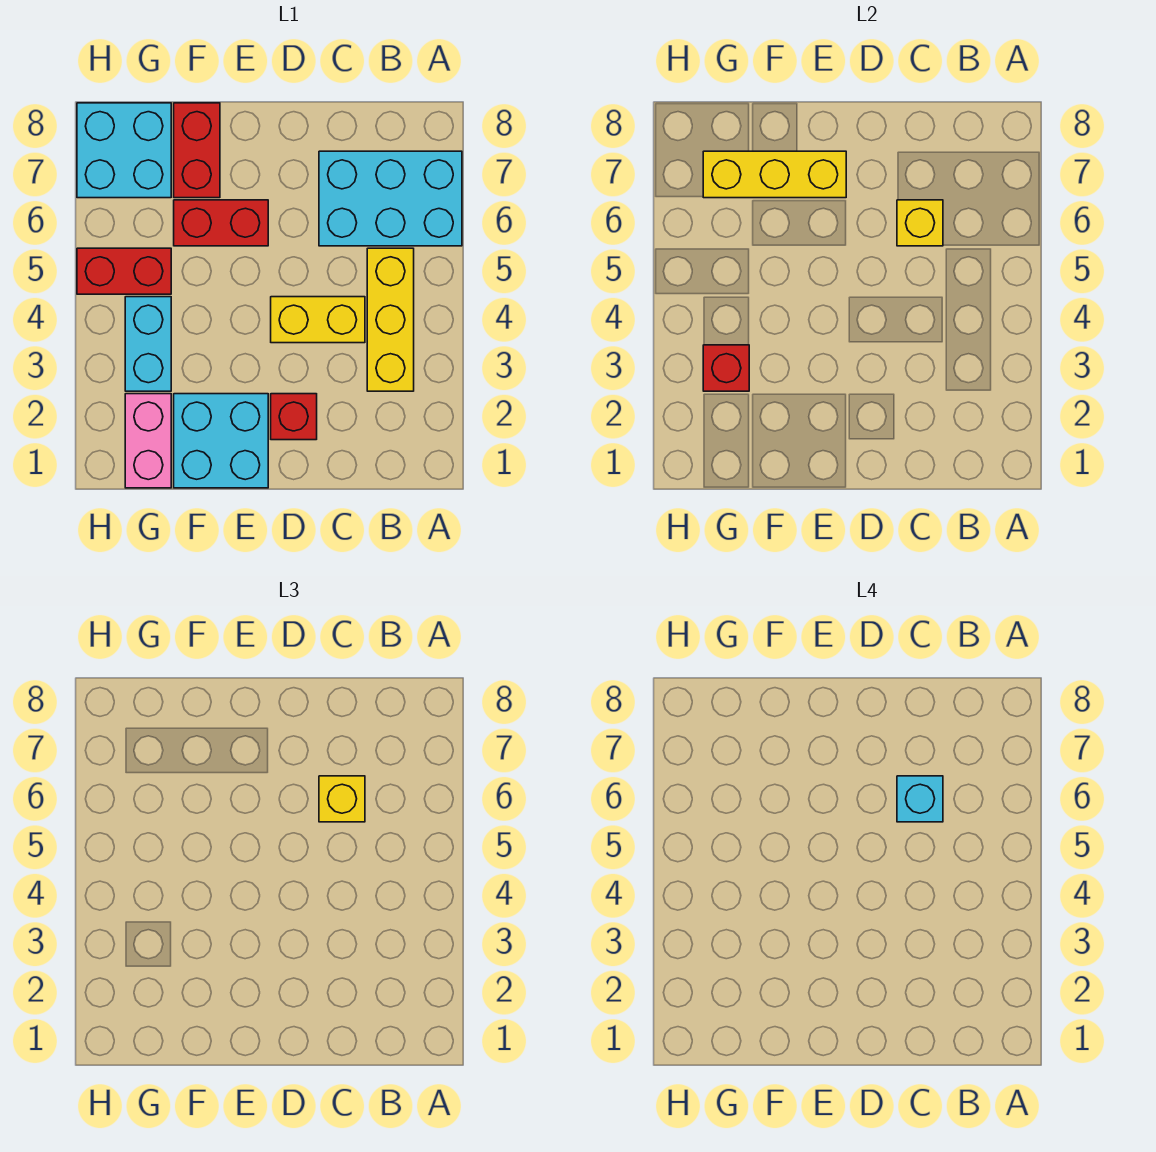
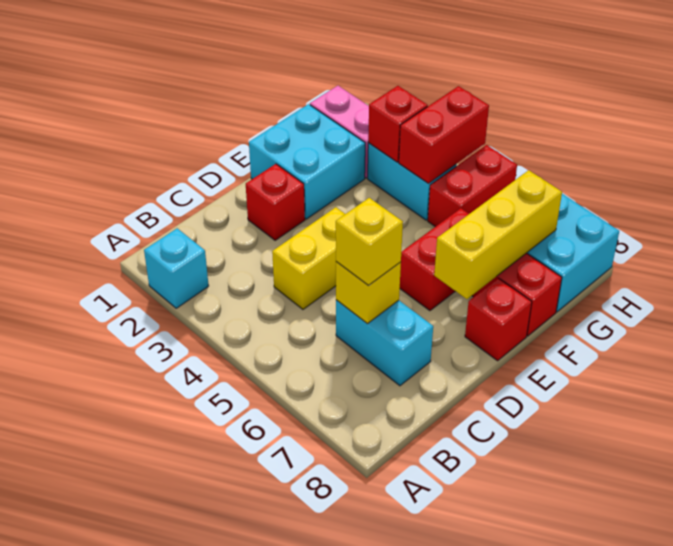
cyan 2x3 brick [319,151,462,246] -> cyan 1x2 brick [336,300,433,386]
yellow 1x3 brick [367,248,414,391] -> none
cyan 1x1 brick [897,776,943,822] -> cyan 1x1 brick moved to [144,228,209,308]
none -> red 1x1 brick [465,278,532,361]
none -> red 1x2 brick [399,86,489,184]

